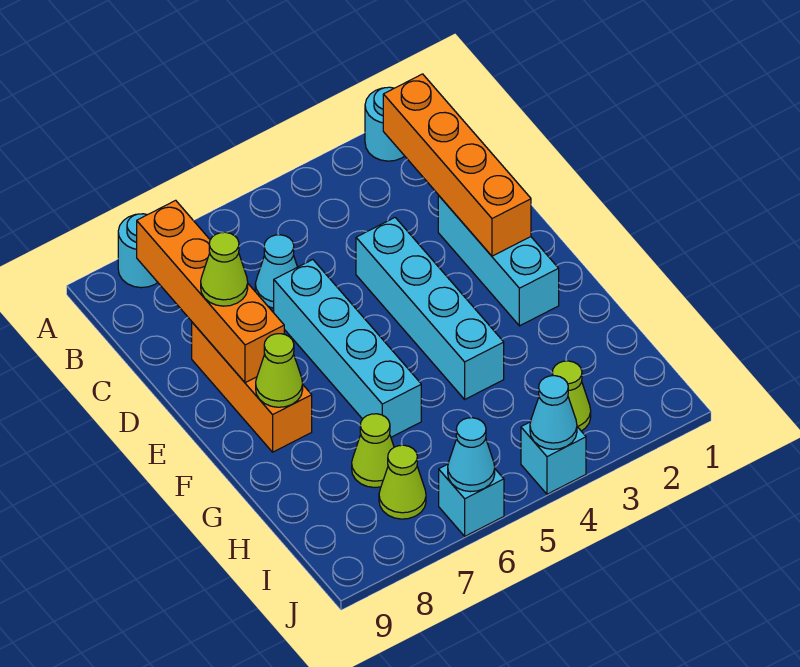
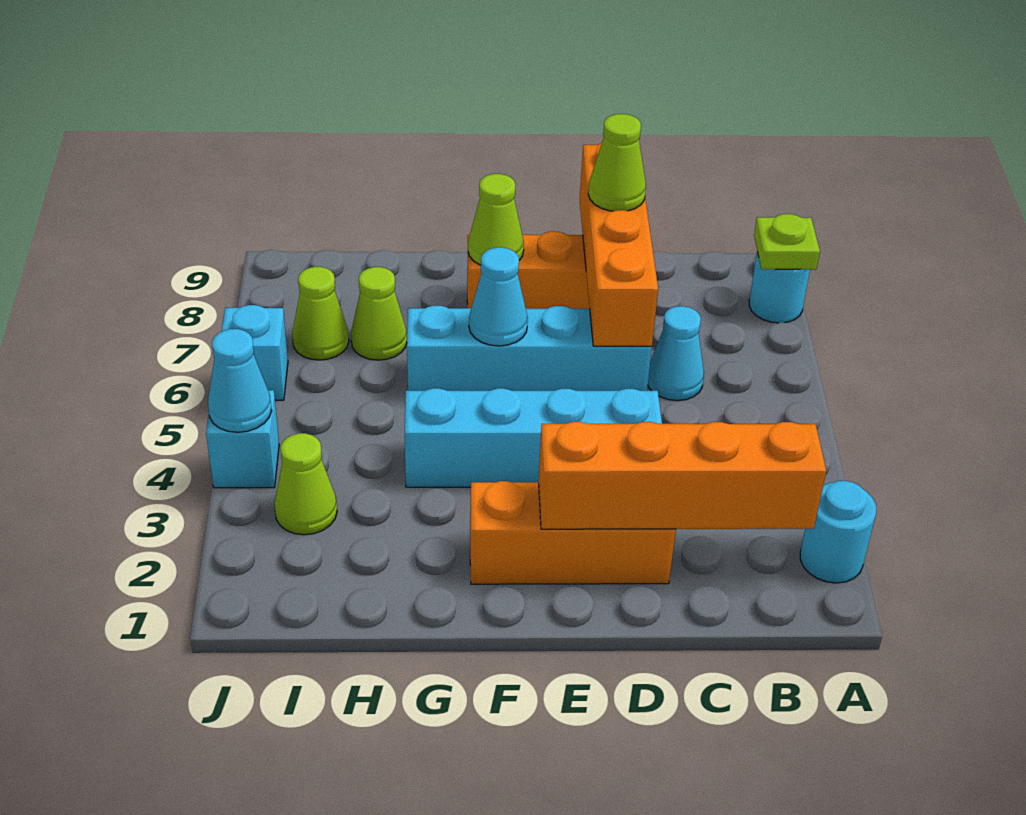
none -> lime 1x1 plate [754,214,820,270]
orange 1x4 brick [137,200,284,383] -> orange 1x4 brick turned to [580,143,658,346]
cyan 1x3 brick [438,195,559,326] -> orange 1x3 brick [470,481,676,584]
cyan 1x1 cone [448,418,495,492] -> cyan 1x1 cone moved to [469,247,528,346]

